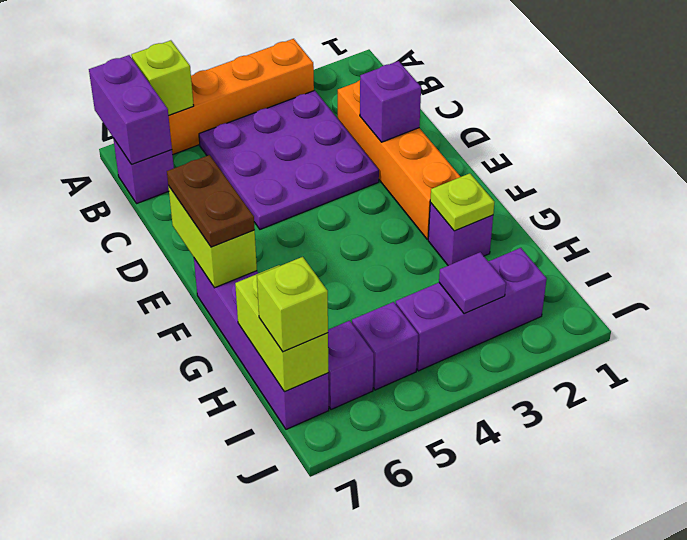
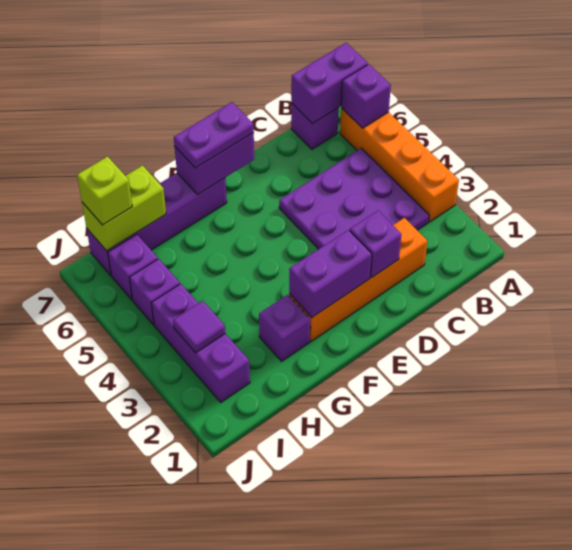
lime 1x1 brick [131,40,194,116] -> purple 1x1 brick [341,64,391,128]
none -> purple 1x2 brick [289,230,372,317]
lime 1x2 brick [168,186,257,288] -> purple 1x2 brick [175,133,254,194]
brown 1x2 plate [167,155,255,247] -> purple 1x2 plate [174,102,254,168]
lime 1x1 plate [430,173,494,231] -> none

